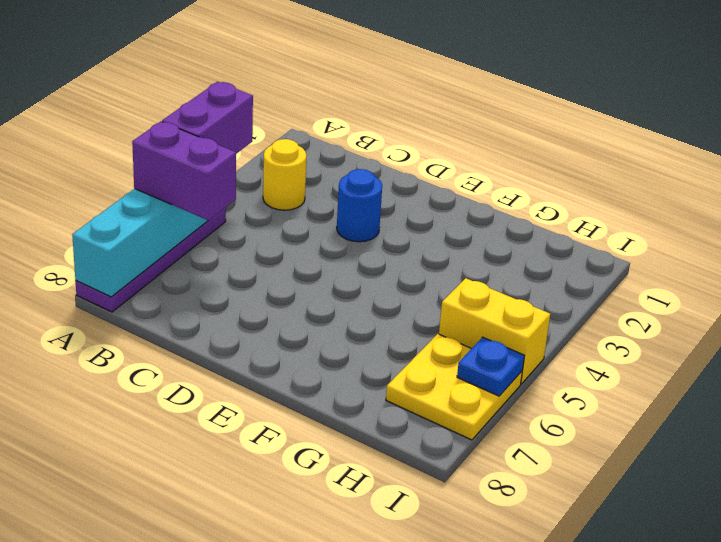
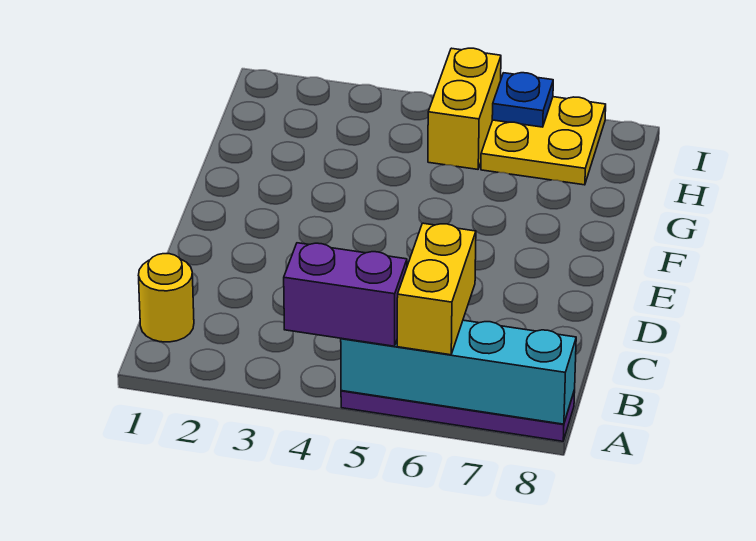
purple 1x2 brick [132,121,236,221] -> yellow 1x2 brick [397,223,476,355]
yellow 1x1 round brick [263,139,306,210] -> yellow 1x1 round brick moved to [138,254,194,342]
blue 1x1 round brick [337,169,382,242] -> none

